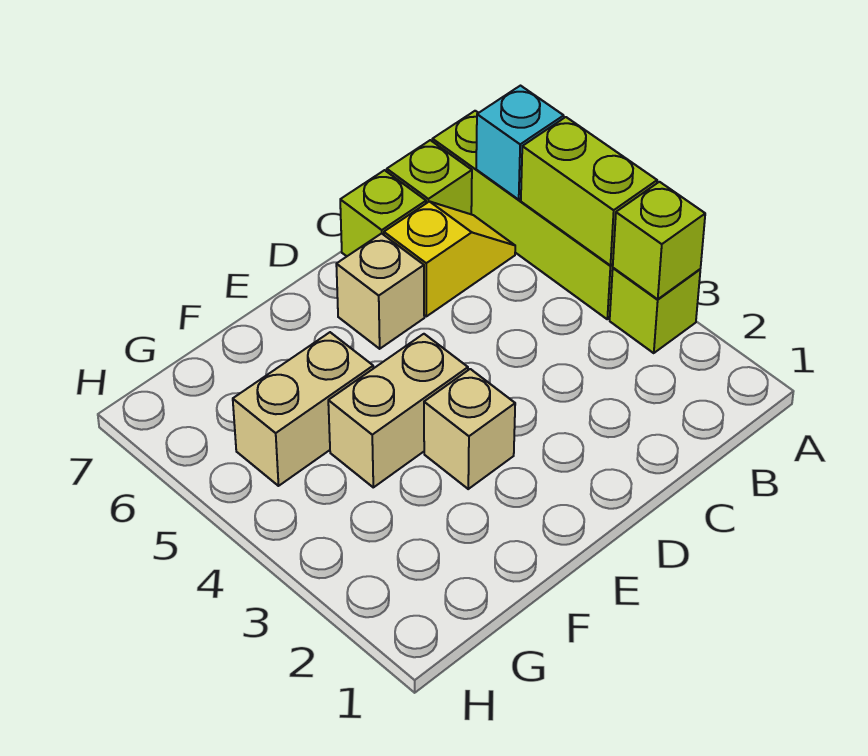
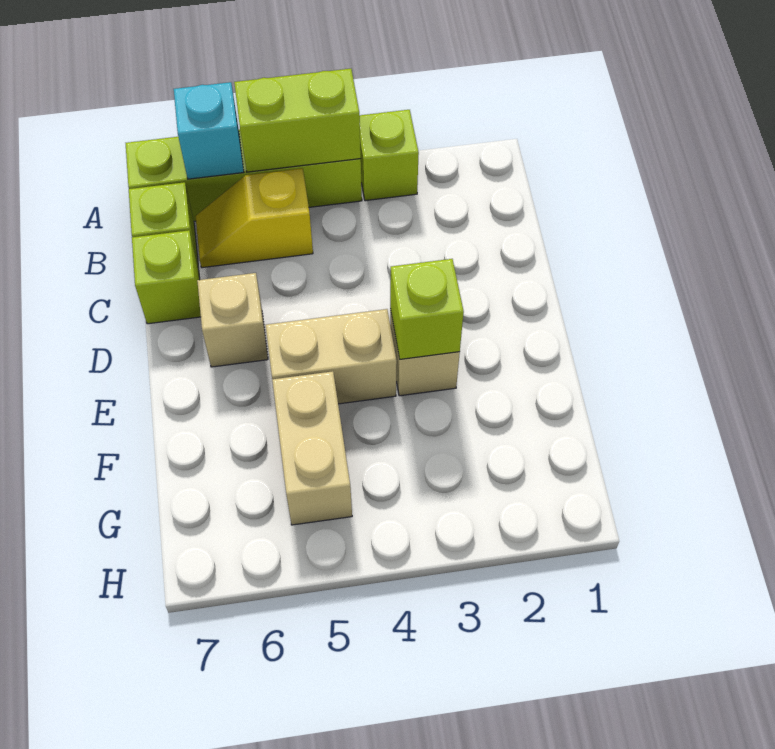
lime 1x1 brick [613,182,705,299] -> lime 1x1 brick moved to [390,259,464,359]
yellow 1x2 slope [384,201,515,316] -> yellow 1x2 slope turned to [195,168,313,268]
tan 1x2 brick [328,334,468,487] -> tan 1x2 brick turned to [266,309,397,404]

